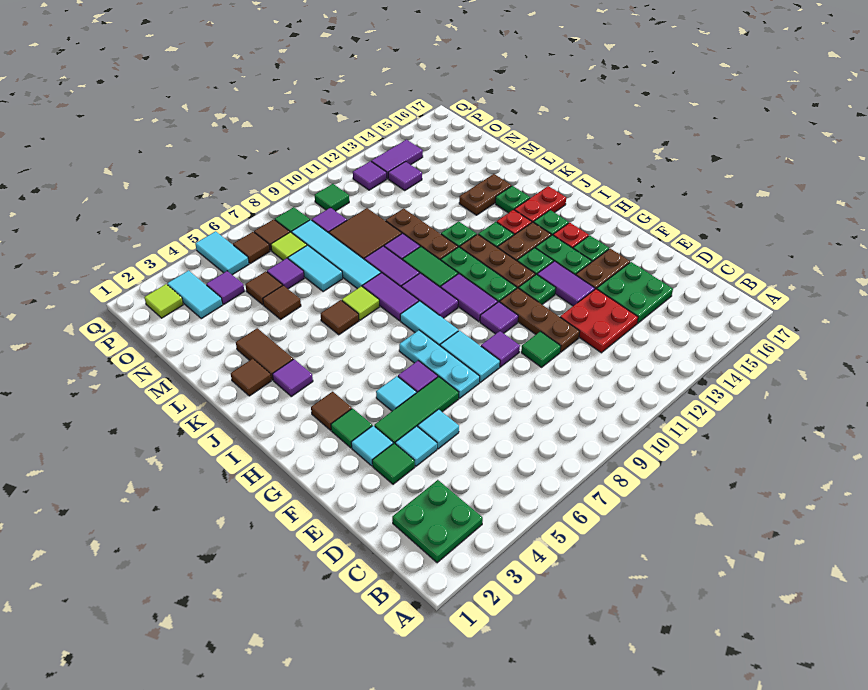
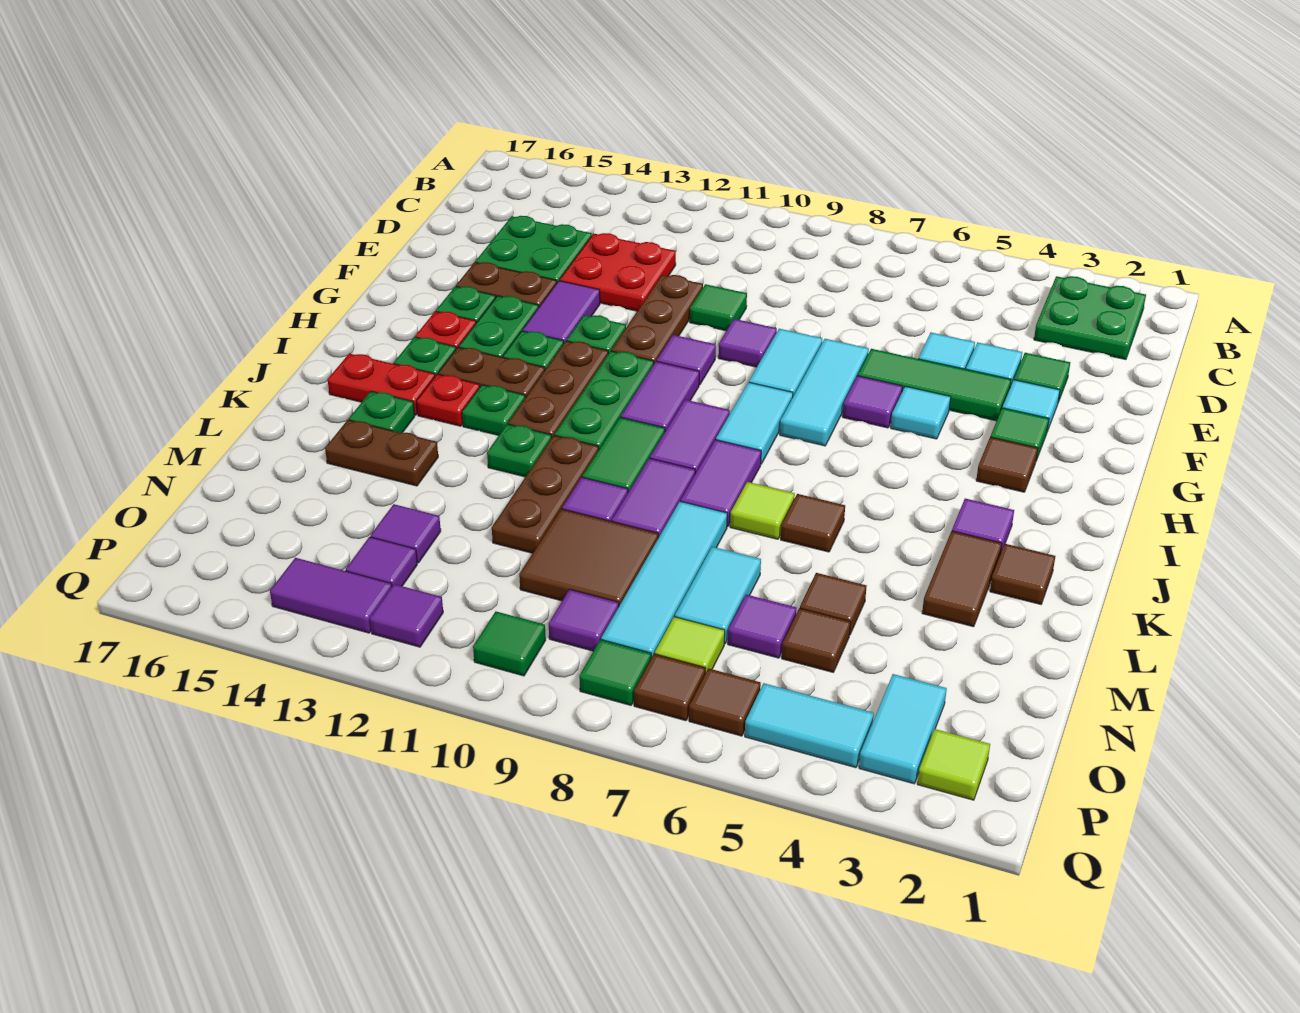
cyan 1x3 plate [399,330,480,398] -> cyan 1x3 tile [780,339,869,446]
purple 1x1 tile [206,271,245,304] -> purple 1x1 tile moved to [371,504,441,563]
cyan 1x2 tile [195,231,249,275] -> cyan 1x2 tile turned to [745,683,874,768]

